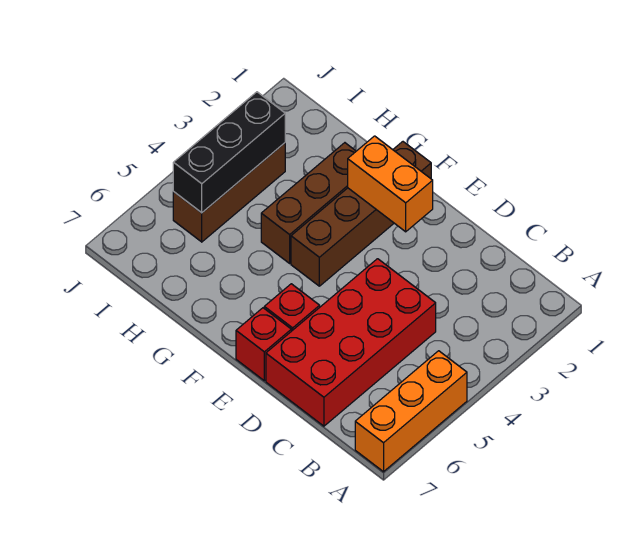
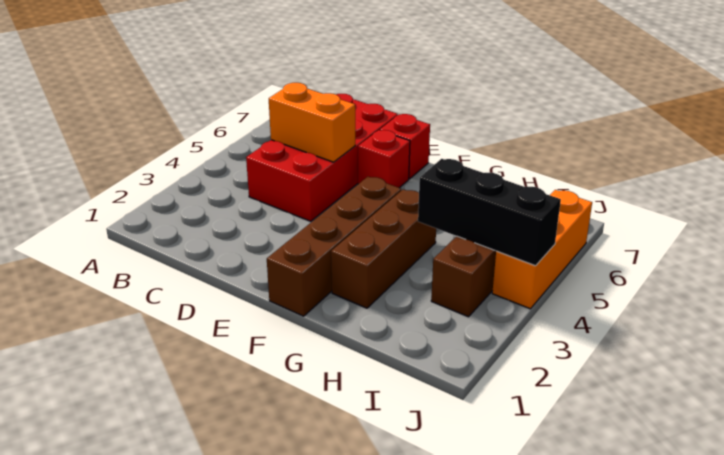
orange 1x3 brick [355,351,467,472] -> orange 1x3 brick moved to [492,190,592,309]
orange 1x2 brick [348,136,433,232] -> orange 1x2 brick moved to [269,83,355,162]
black 1x3 brick [173,92,285,213] -> black 1x3 brick turned to [418,159,561,266]

